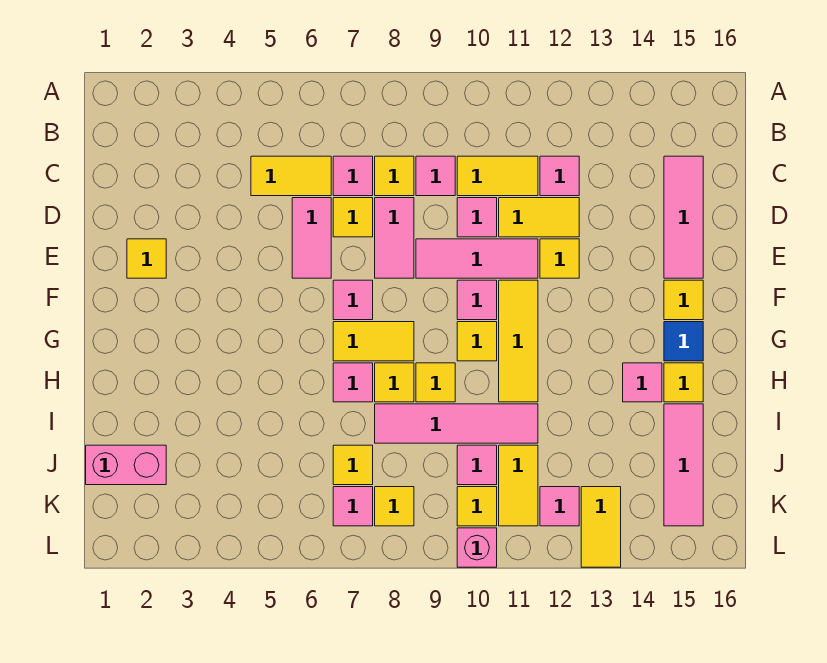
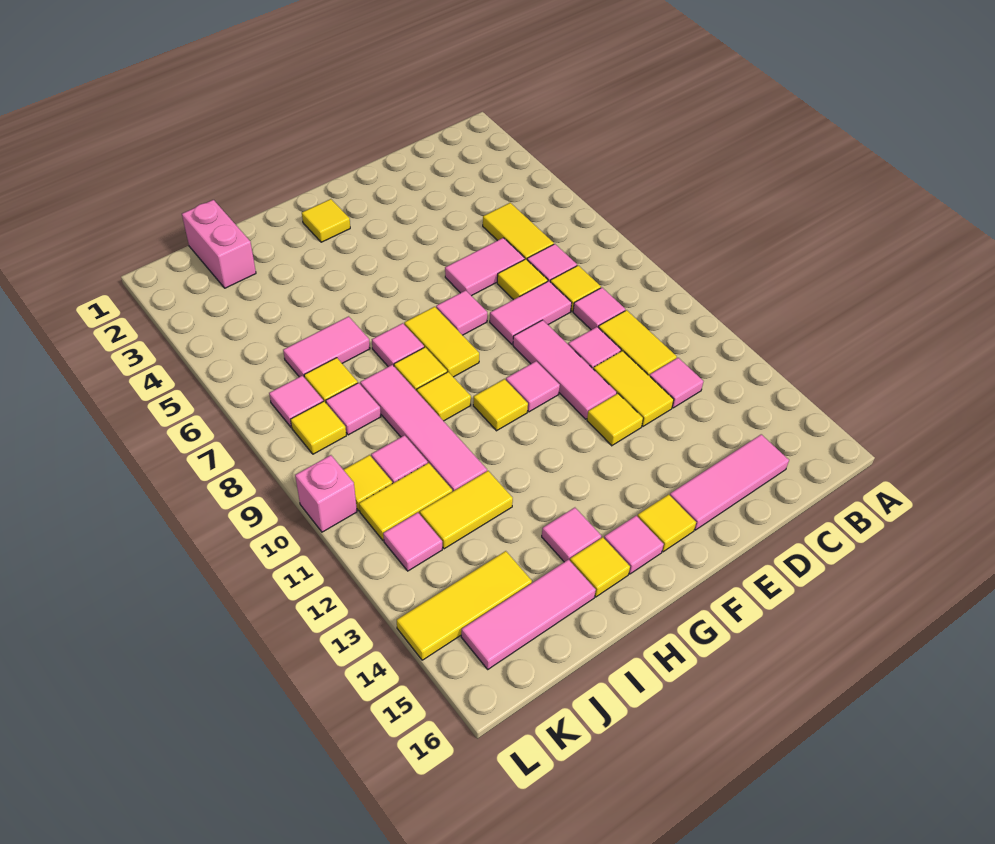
yellow 1x1 tile [127,239,166,278] -> yellow 1x1 tile moved to [302,199,350,242]
yellow 1x3 tile [499,280,538,402] -> yellow 1x3 tile moved to [397,551,532,660]
blue 1x1 tile [664,322,703,361] -> pink 1x1 tile [604,516,664,574]
none -> pink 1x2 tile [283,316,370,378]
none -> pink 1x1 tile [326,383,381,435]
yellow 1x2 tile [581,487,621,567] -> yellow 1x2 tile moved to [420,471,513,549]

